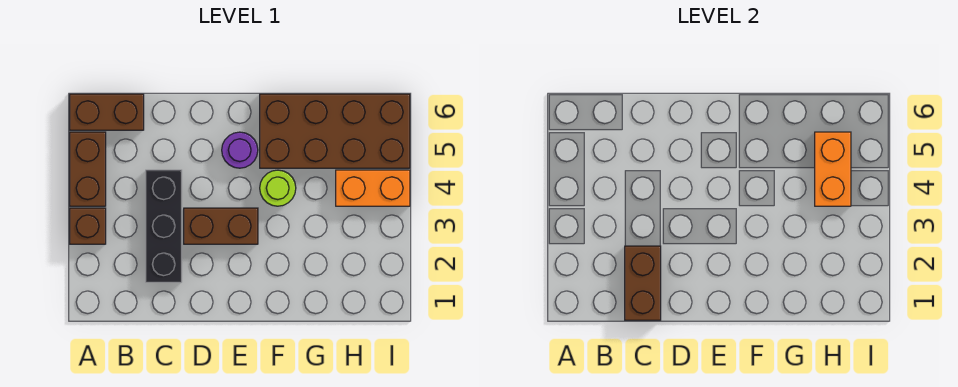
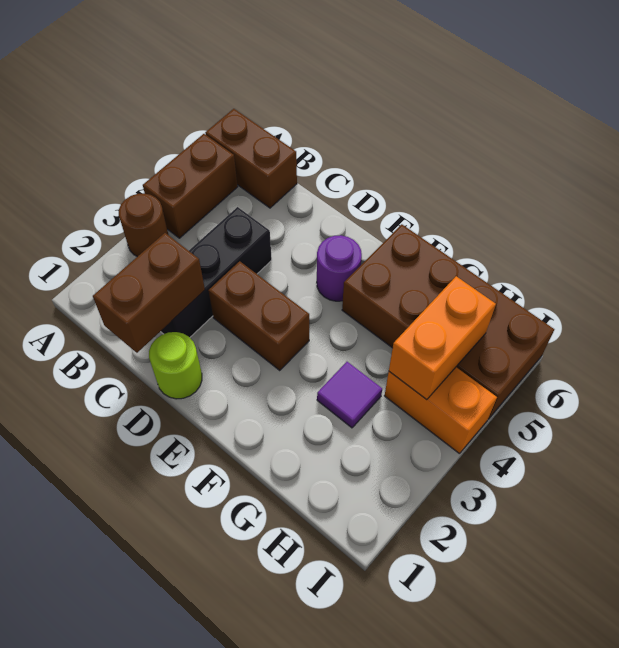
brown 1x1 brick [70,208,106,244] -> brown 1x1 round brick [119,193,168,257]
lime 1x1 round brick [260,170,296,206] -> lime 1x1 round brick moved to [149,332,202,399]
none -> purple 1x1 tile [317,362,382,428]

